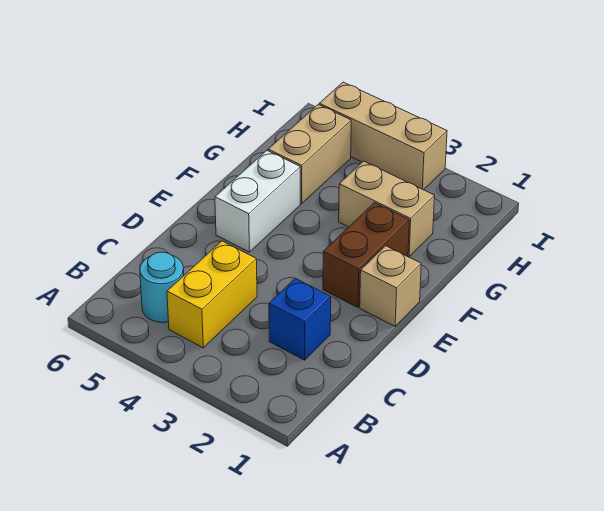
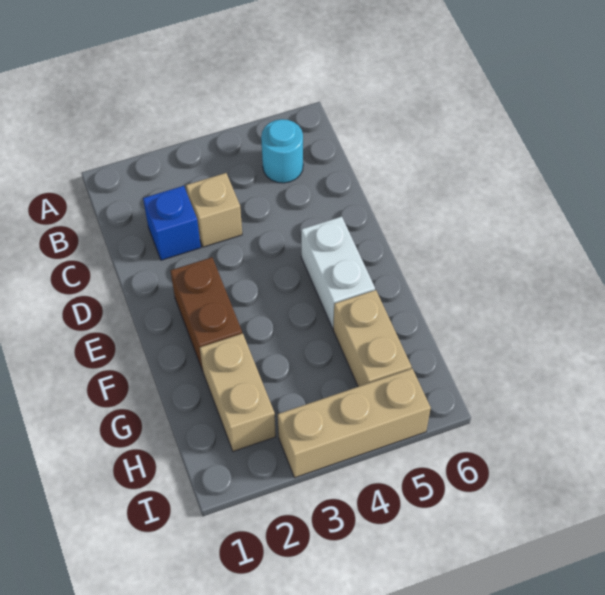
yellow 1x2 brick [167,241,257,348] -> none
tan 1x1 brick [360,246,421,326] -> tan 1x1 brick moved to [186,173,242,247]
tan 1x2 brick [339,161,435,257] -> tan 1x2 brick turned to [200,333,276,451]

